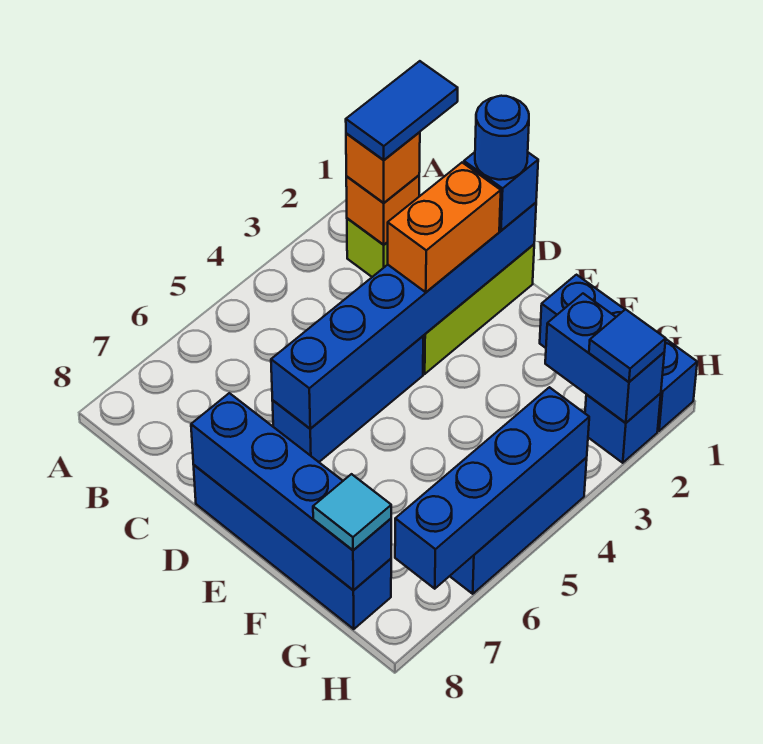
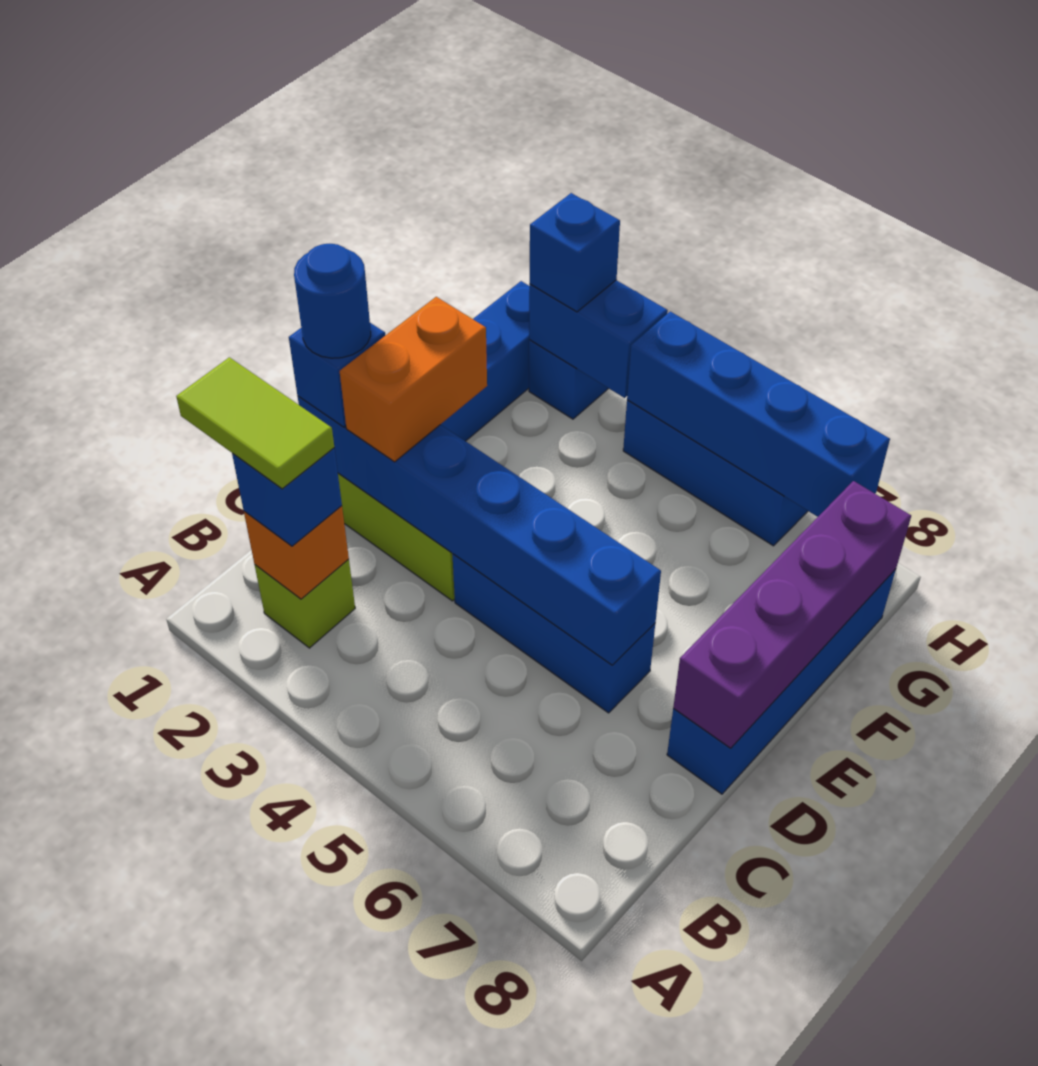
blue 1x2 tile [346,61,458,160] -> lime 1x2 tile [176,357,334,489]
orange 1x1 brick [346,132,420,203] -> blue 1x1 brick [232,448,342,546]
orange 1x2 brick [388,163,501,292] -> orange 1x2 brick turned to [340,297,487,462]
blue 1x4 brick [191,393,391,590] -> purple 1x4 brick [673,481,911,748]
blue 1x2 brick [545,294,664,423] -> blue 1x2 brick turned to [529,280,668,398]
cyan 1x1 tile [313,474,391,550] -> none
blue 1x1 tile [589,309,666,382] -> blue 1x1 brick [530,193,620,312]

